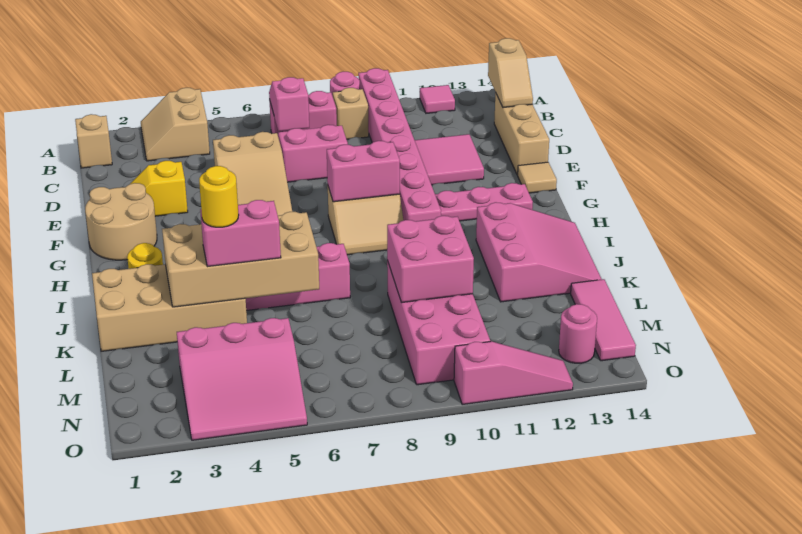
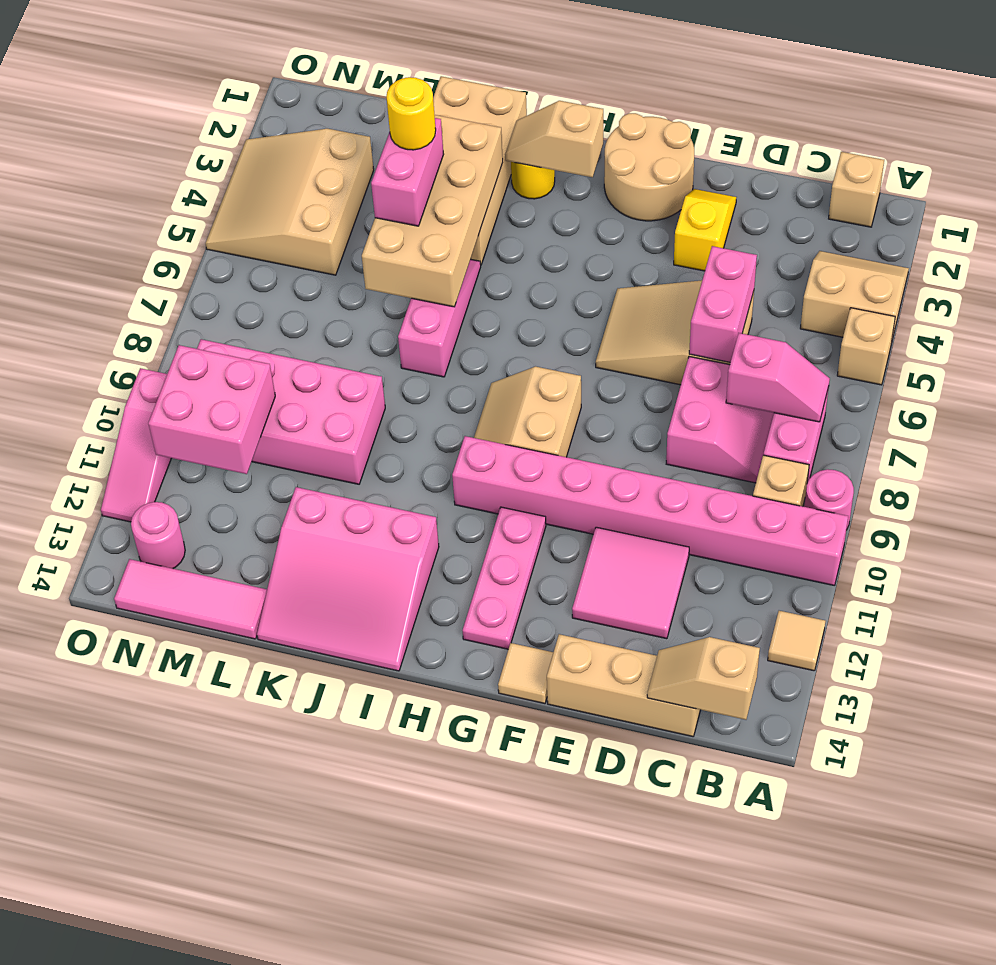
none -> tan 1x1 brick [837,308,895,385]
pink 1x1 tile [420,85,455,113] -> tan 1x1 tile [768,611,825,671]
pink 1x2 brick [327,141,400,202] -> pink 1x2 brick moved to [689,246,757,362]
none -> tan 1x2 slope [505,101,603,177]
pink 2x2 brick [387,216,474,303] -> pink 2x2 brick moved to [148,345,275,474]
pink 3x3 slope [177,318,307,440] -> tan 3x3 slope [205,129,374,275]

